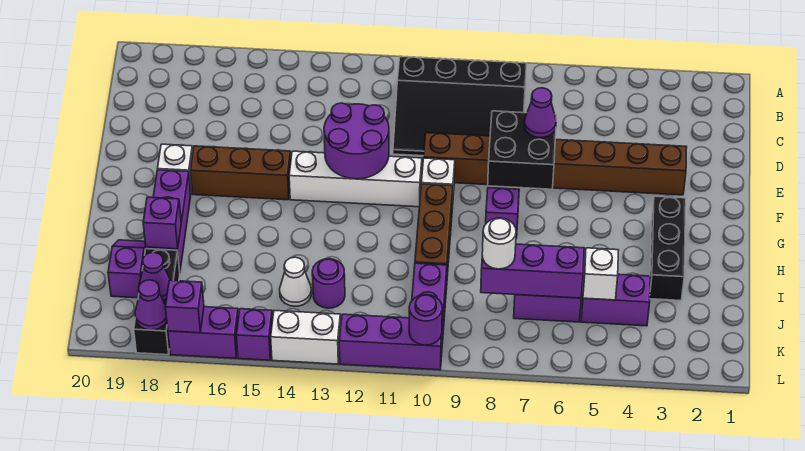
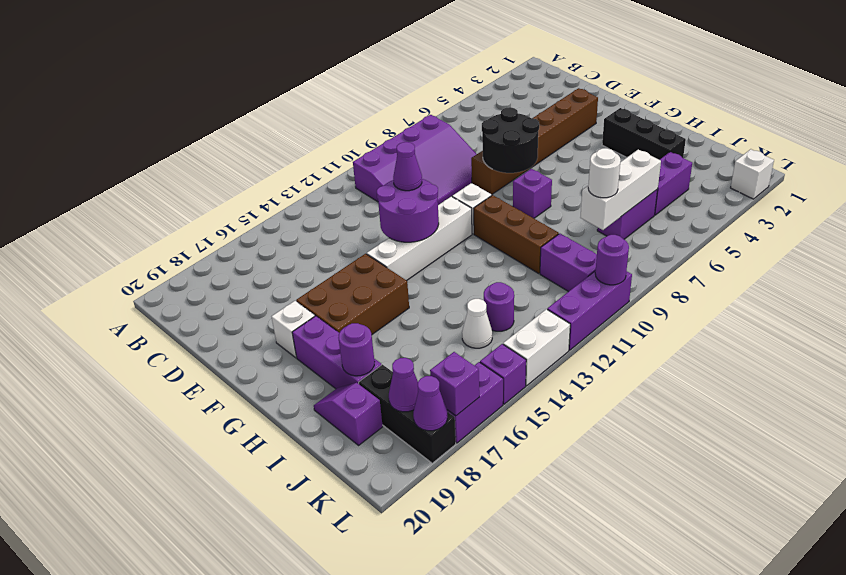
black 3x4 slope [393,57,527,156] -> purple 3x4 slope [353,115,477,205]
brown 1x8 brick [424,133,687,195] -> brown 1x6 brick [471,88,598,195]
black 2x2 brick [488,111,556,189] -> black 2x2 round brick [482,107,539,173]
purple 1x1 cone [524,88,556,138] -> purple 1x1 cone moved to [393,142,422,191]
brown 1x3 brick [190,146,291,200] -> brown 2x3 brick [296,254,409,334]
purple 1x1 brick [143,197,181,249] -> purple 1x1 round brick [338,323,374,376]
white 1x1 brick [583,248,619,300] -> white 1x1 brick moved to [731,149,774,199]
purple 1x3 brick [481,244,584,298] -> white 1x3 brick [580,150,661,230]

